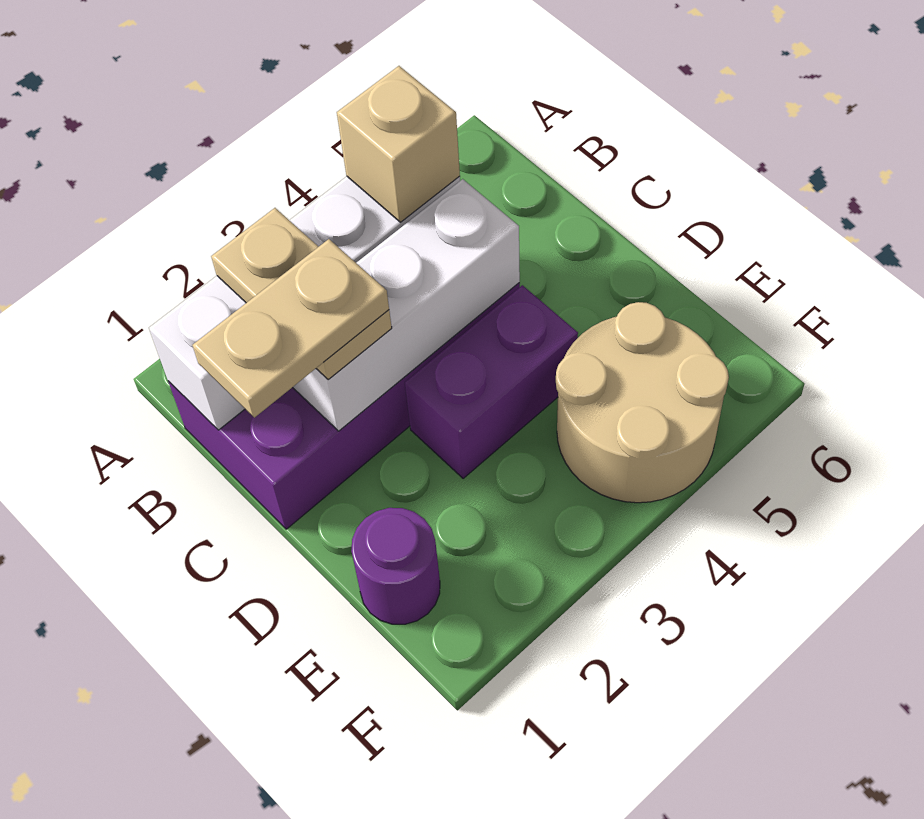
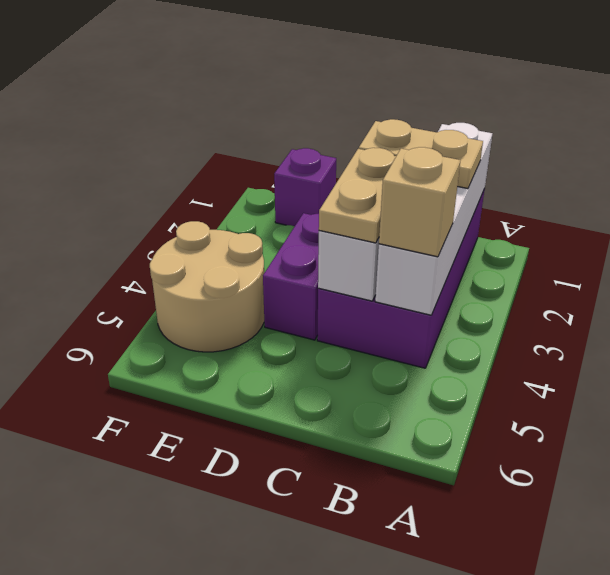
tan 1x2 plate [192,239,389,418] -> tan 1x2 plate moved to [319,148,396,243]
purple 1x1 round brick [351,508,440,624] -> purple 1x1 brick [274,148,336,226]

